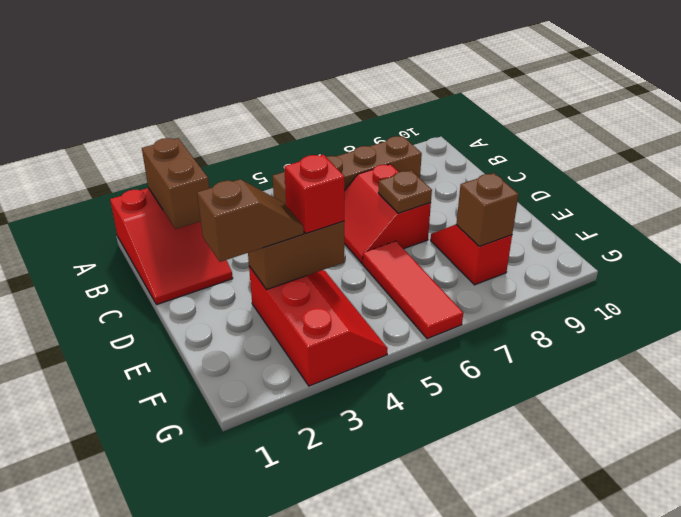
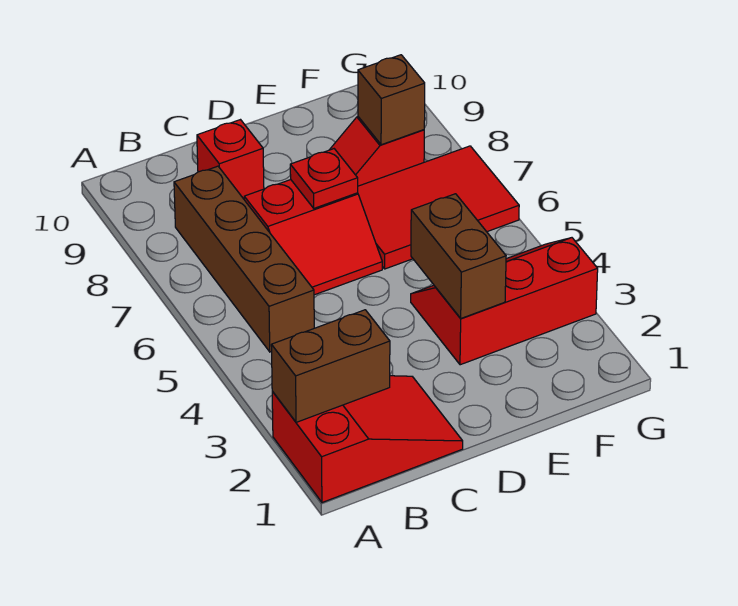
brown 1x1 plate [378,170,432,213] -> red 1x1 plate [290,149,358,208]
brown 1x2 slope [197,179,304,262] -> none
red 1x1 brick [284,155,344,233] -> red 1x1 brick moved to [197,120,264,199]
red 1x3 tile [363,241,463,339] -> red 2x3 tile [358,146,519,269]

